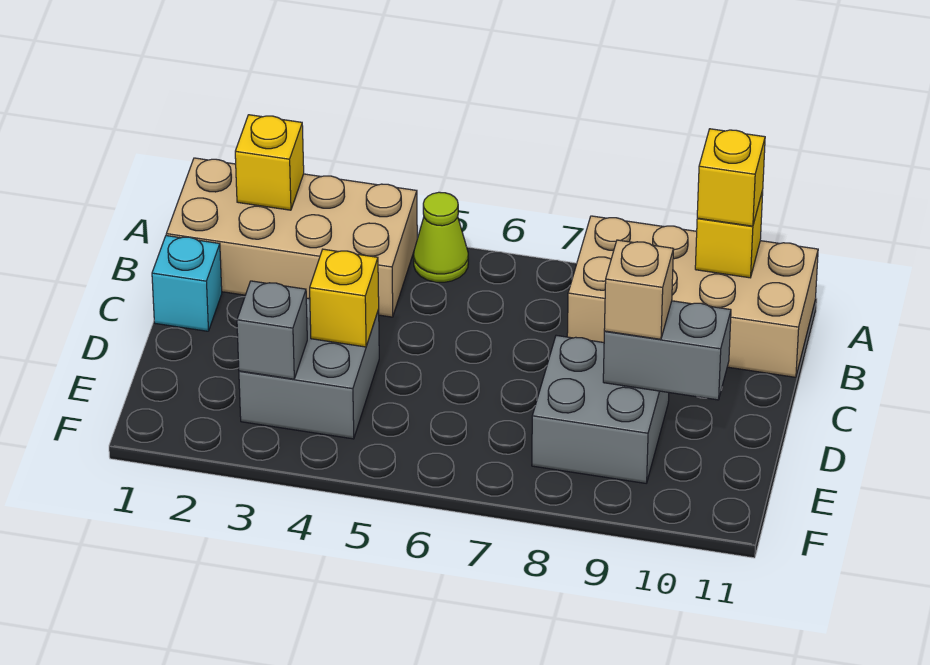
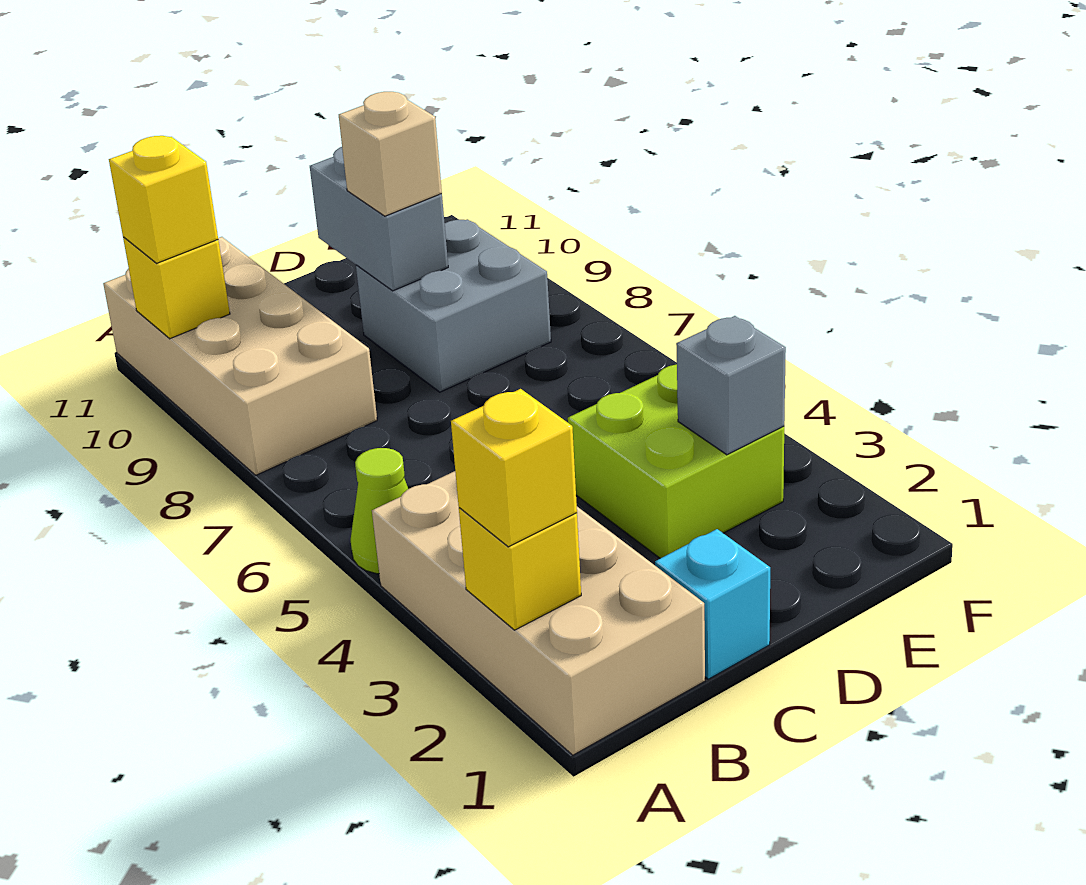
grey 2x2 brick [239,298,379,439] -> lime 2x2 brick [568,364,784,558]
yellow 1x1 brick [310,249,379,347] -> yellow 1x1 brick moved to [451,389,577,547]

